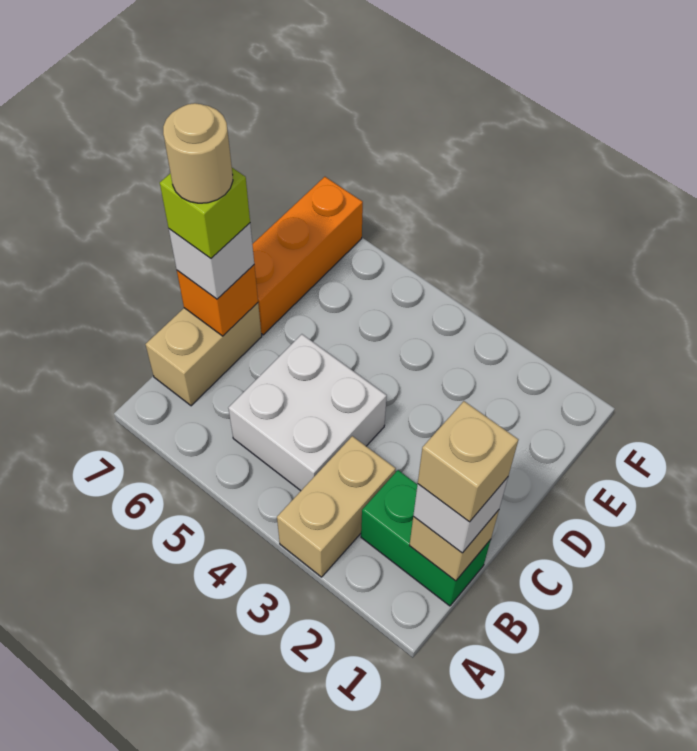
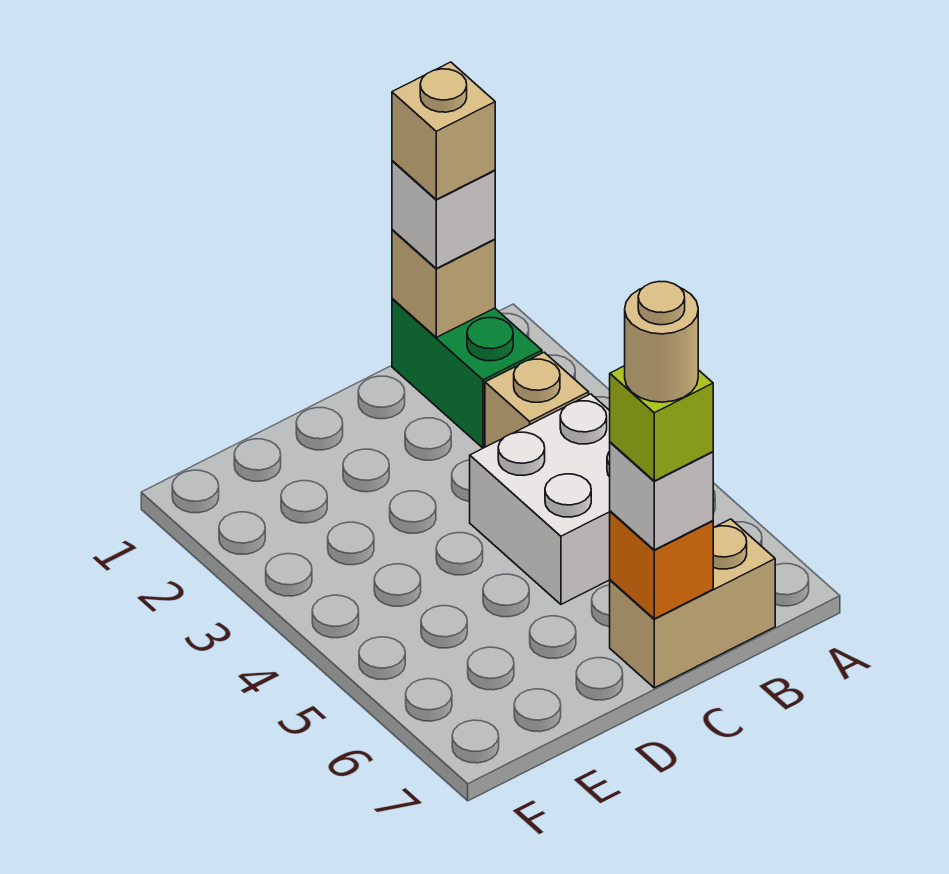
tan 1x2 brick [277,436,396,577] -> tan 1x1 brick [485,352,589,447]
orange 1x3 brick [252,177,363,335] -> none

